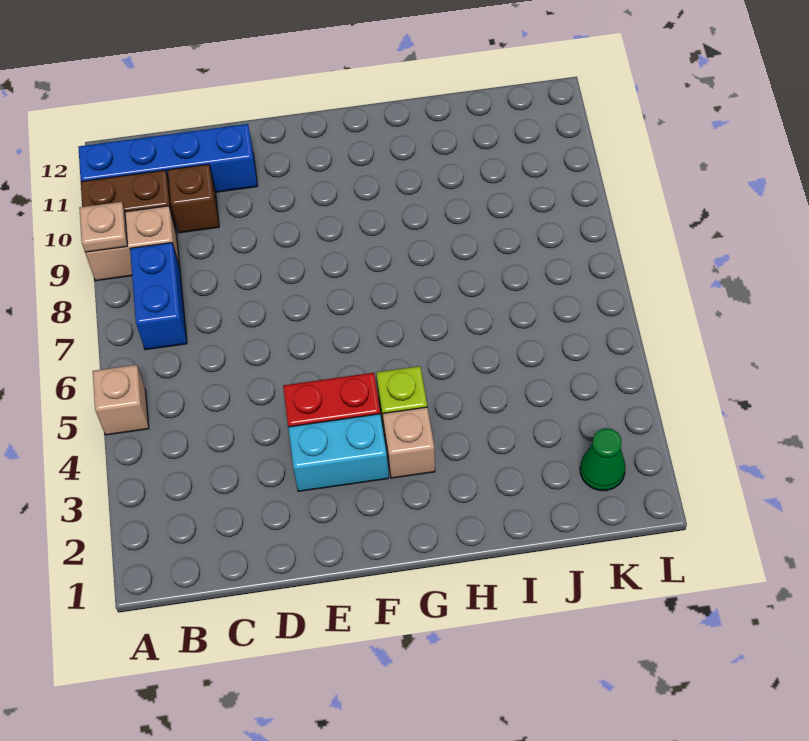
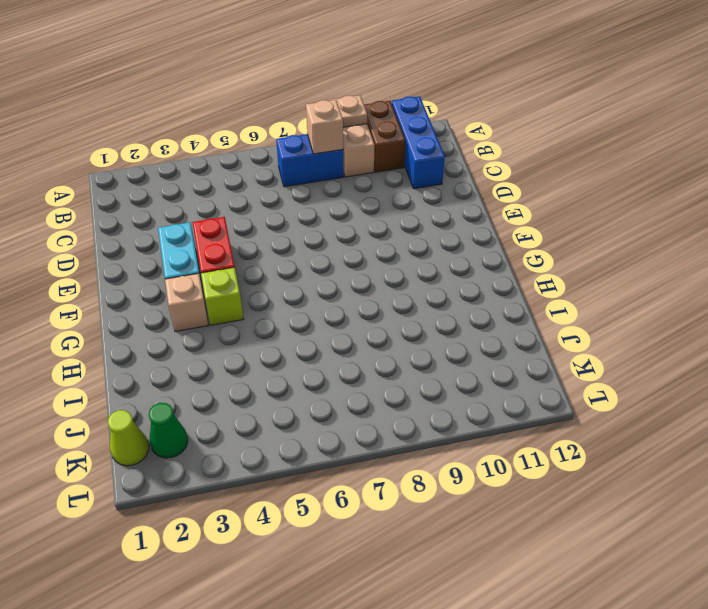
tan 1x1 brick [93,365,149,435] -> tan 1x1 brick moved to [306,100,343,154]
blue 1x4 brick [78,124,258,192] -> blue 1x3 brick [392,96,445,189]
brown 1x1 brick [168,164,219,233] -> none
none -> lime 1x1 cone [108,410,149,466]

